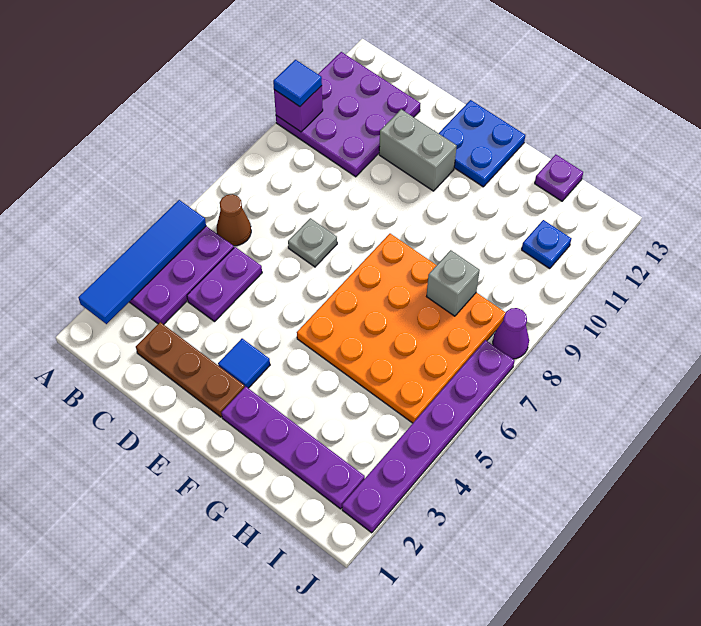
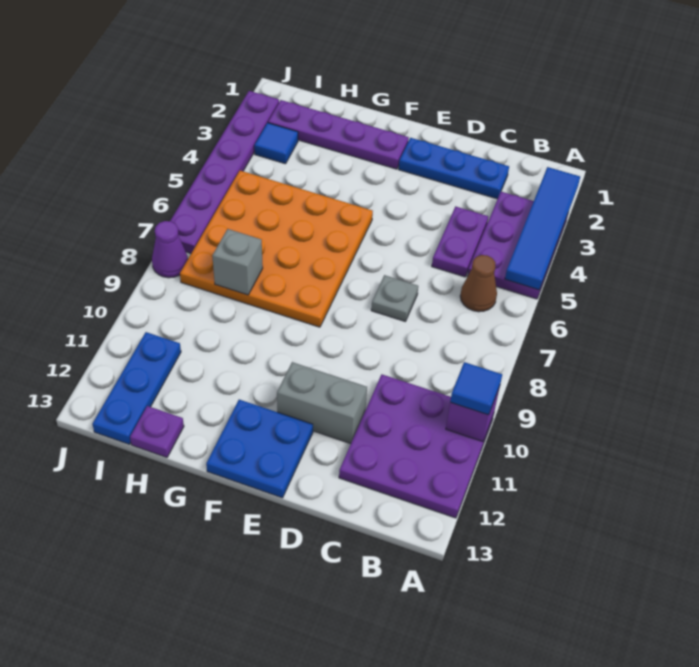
brown 1x3 plate [136,322,245,417] -> blue 1x3 plate [399,138,509,199]
blue 1x1 tile [218,339,270,388] -> blue 1x1 tile moved to [254,123,298,164]
blue 1x1 plate [522,220,572,269] -> blue 1x3 plate [92,332,181,444]

